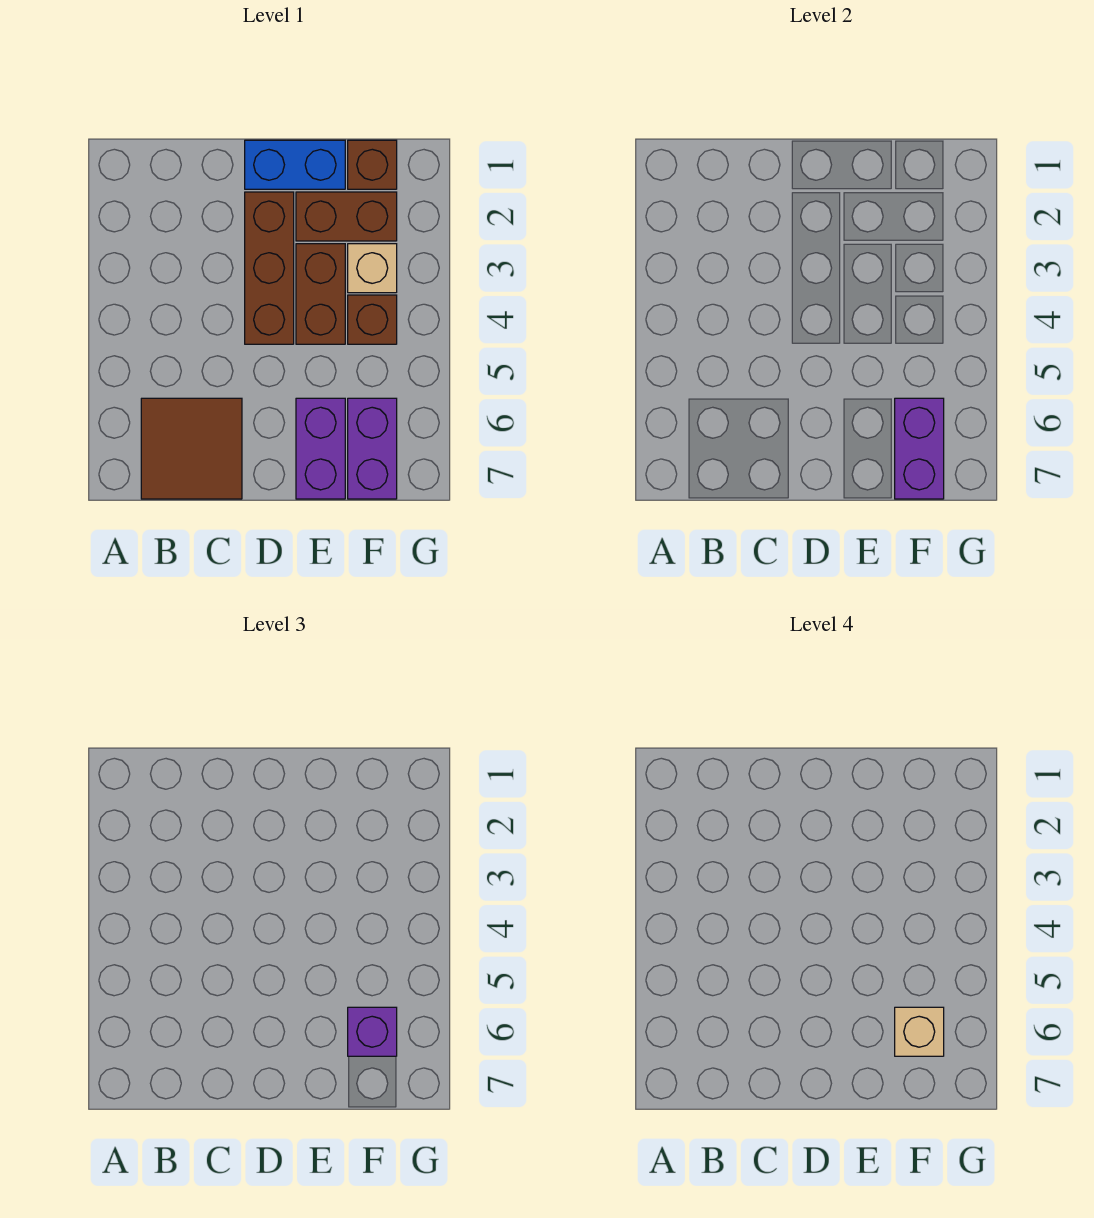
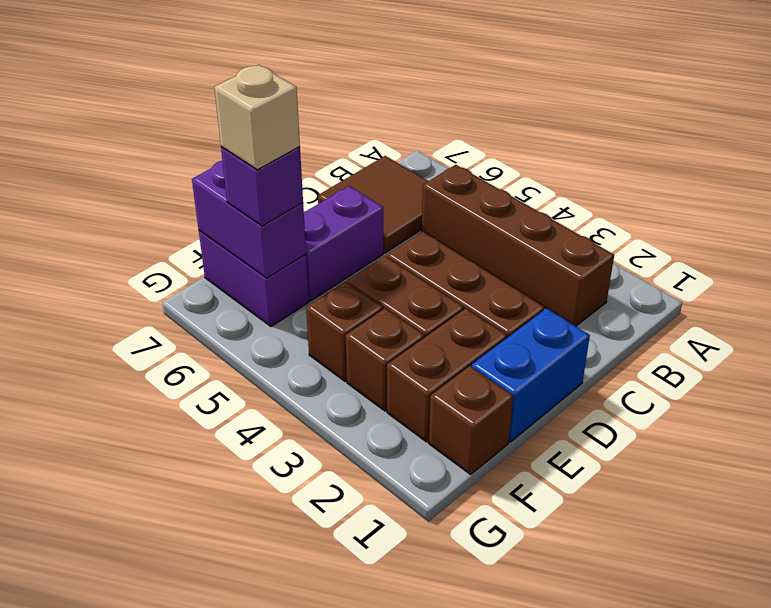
none -> brown 1x4 brick [422,165,614,326]
purple 1x2 brick [296,398,345,499] -> purple 1x2 brick turned to [304,186,383,301]
tan 1x1 brick [348,244,397,293] -> brown 1x1 brick [346,309,424,411]

